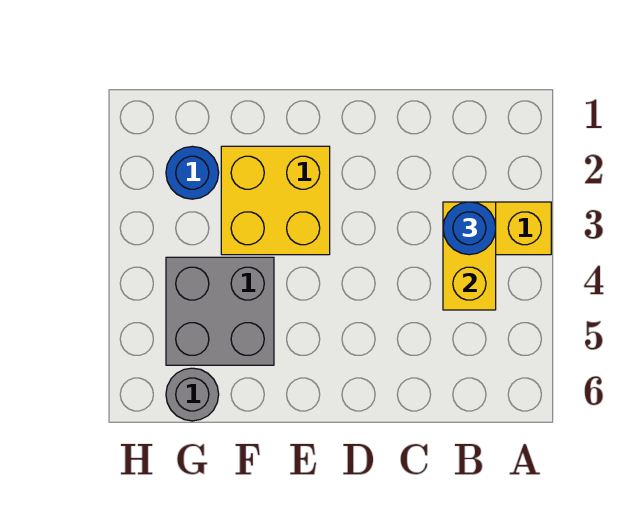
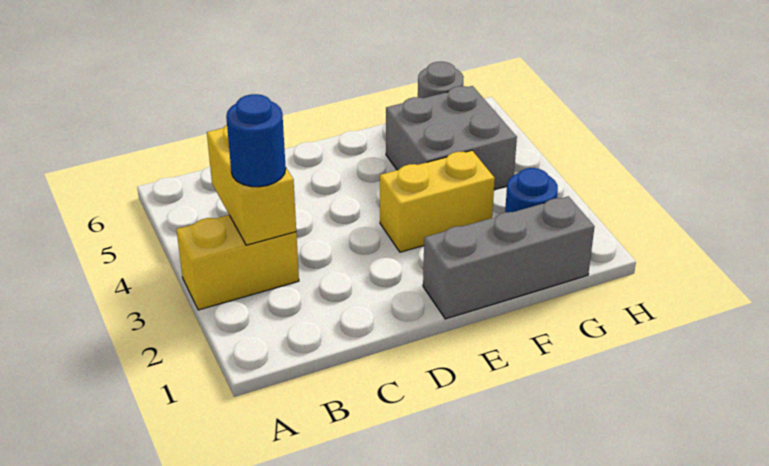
none -> grey 1x3 brick [423,196,594,319]
yellow 2x2 brick [221,146,330,255] -> yellow 1x2 brick [380,150,495,252]

